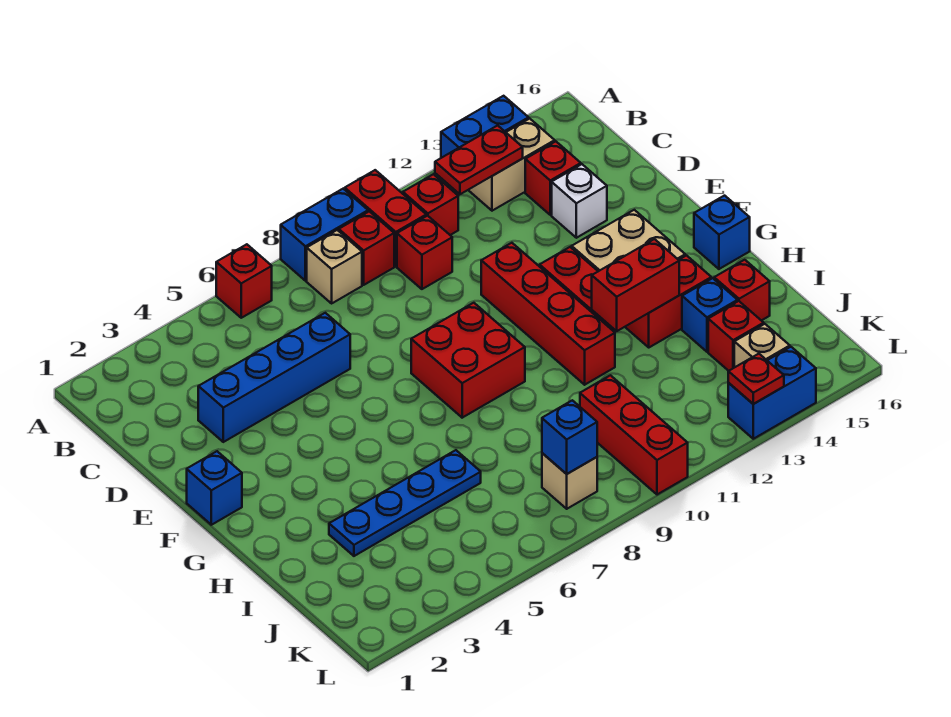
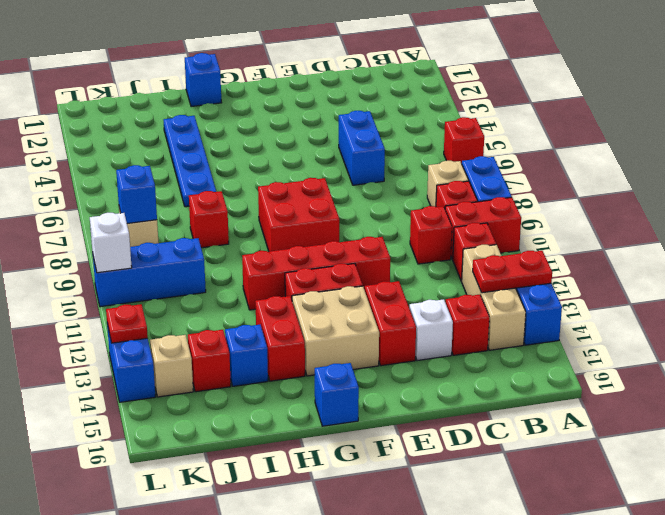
red 1x2 plate [435,125,523,194] -> red 1x2 plate turned to [473,251,552,293]
tan 1x2 brick [469,119,555,211] -> tan 1x3 brick [462,245,526,350]
blue 1x4 brick [198,313,350,442] -> blue 1x2 brick [339,111,385,185]
blue 1x1 brick [187,451,242,525] -> blue 1x1 brick moved to [185,53,221,107]
red 1x2 brick [592,239,679,331] -> red 1x2 brick moved to [365,281,416,366]
red 1x1 brick [714,260,770,321] -> red 1x1 brick moved to [189,191,229,248]
red 1x3 brick [580,375,688,495] -> blue 1x3 brick [93,238,206,307]
none -> white 1x1 brick [90,213,132,273]

